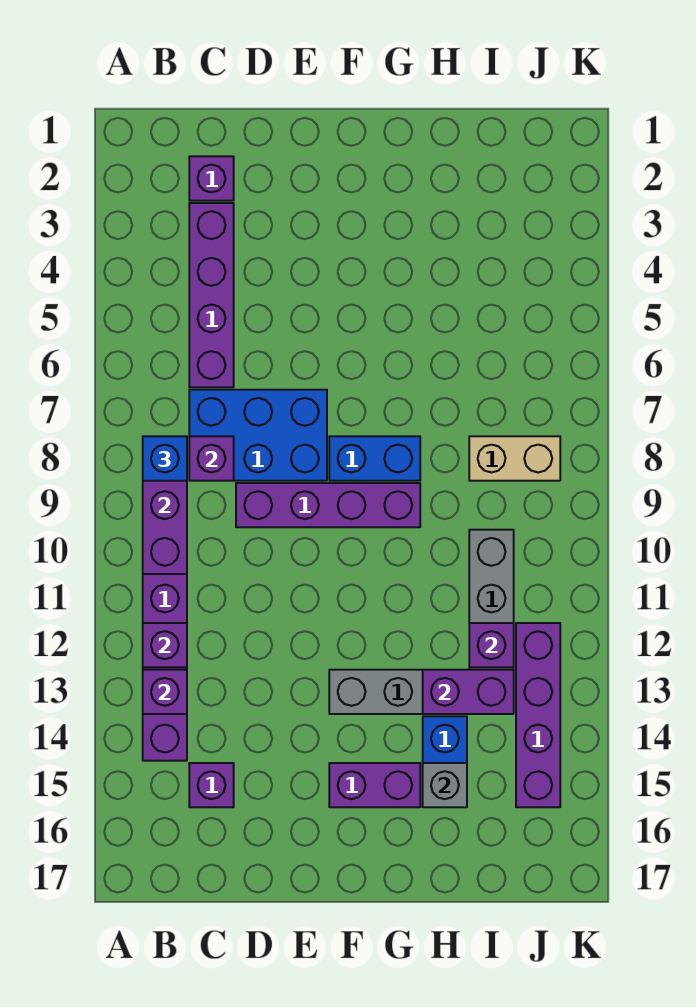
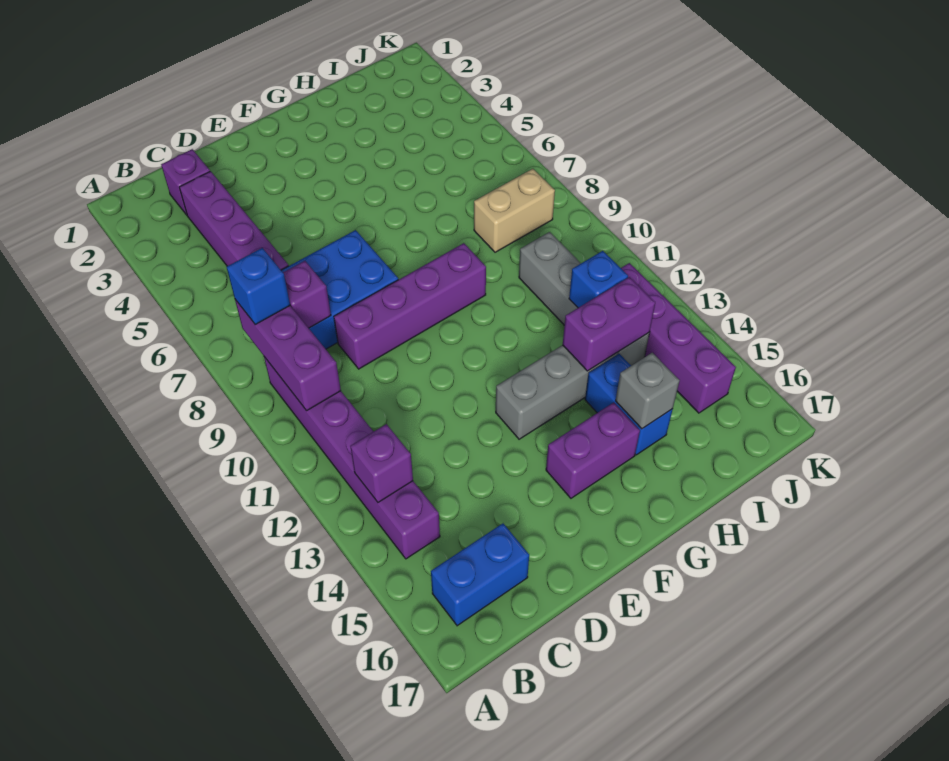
purple 1x1 brick [143,623,187,667] -> none
purple 1x1 brick [189,763,234,807] -> none
blue 1x2 brick [329,436,420,481] -> blue 1x2 brick moved to [431,524,529,626]
purple 1x1 brick [469,623,514,667] -> blue 1x1 brick [569,251,628,308]

